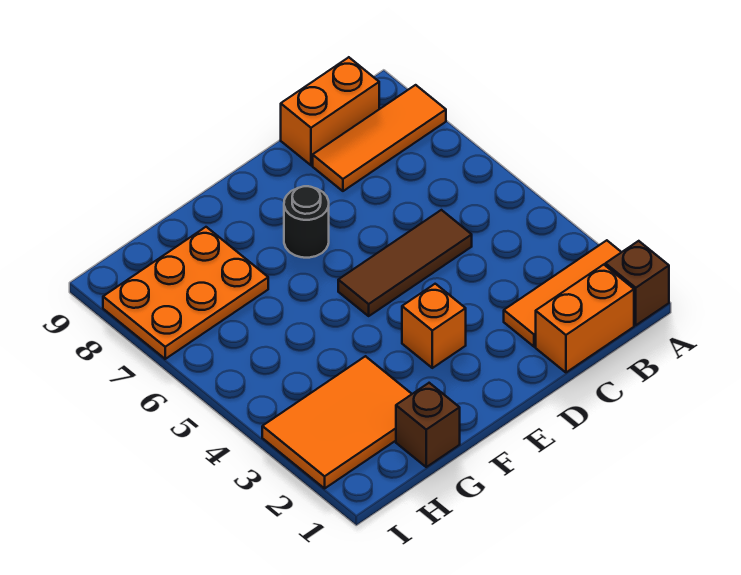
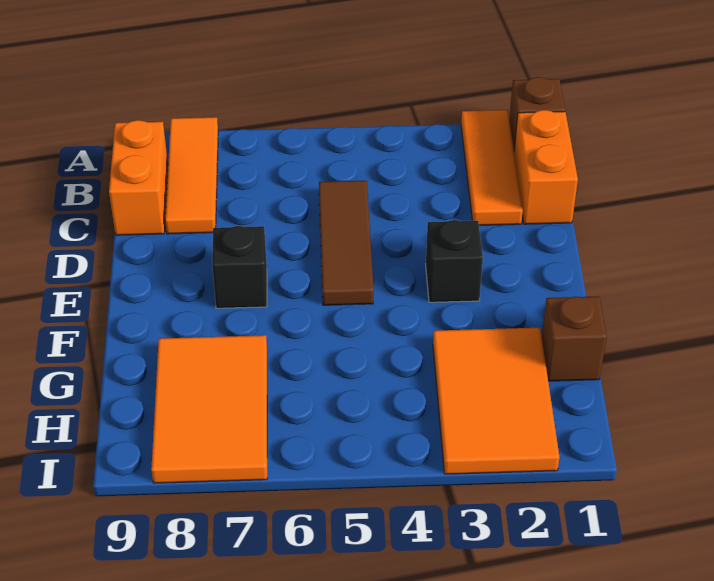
orange 1x1 brick [402,284,466,368] -> black 1x1 brick [426,220,483,302]
black 1x1 round brick [284,186,329,258] -> black 1x1 brick [212,226,267,308]
orange 2x3 plate [103,227,268,359] -> orange 2x3 tile [151,335,267,483]

